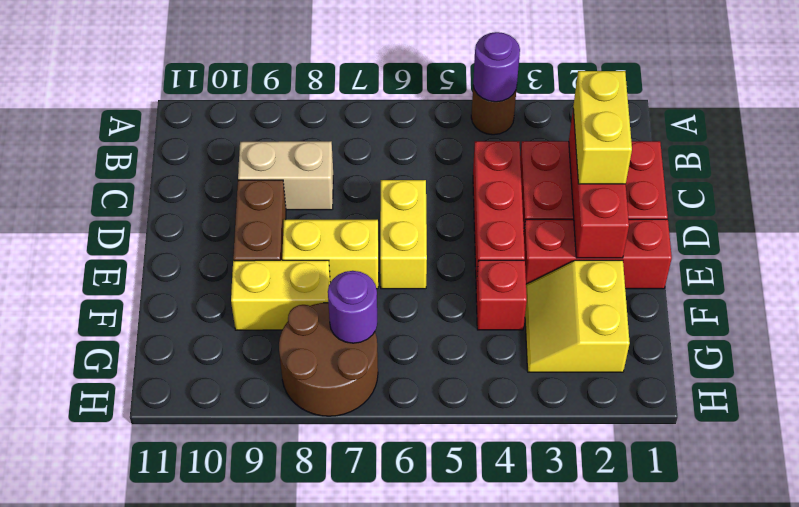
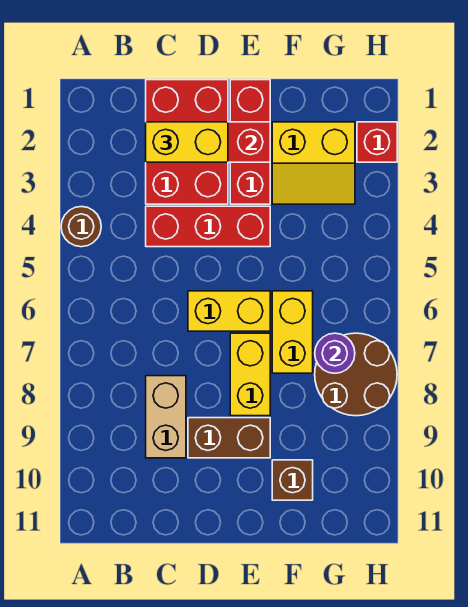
purple 1x1 round brick [473,32,520,102] -> none
red 1x1 brick [476,260,527,330] -> red 1x1 brick moved to [357,122,397,162]
yellow 1x2 brick [231,260,330,330] -> yellow 1x2 brick moved to [272,291,313,373]
none -> brown 1x1 brick [272,460,313,500]

